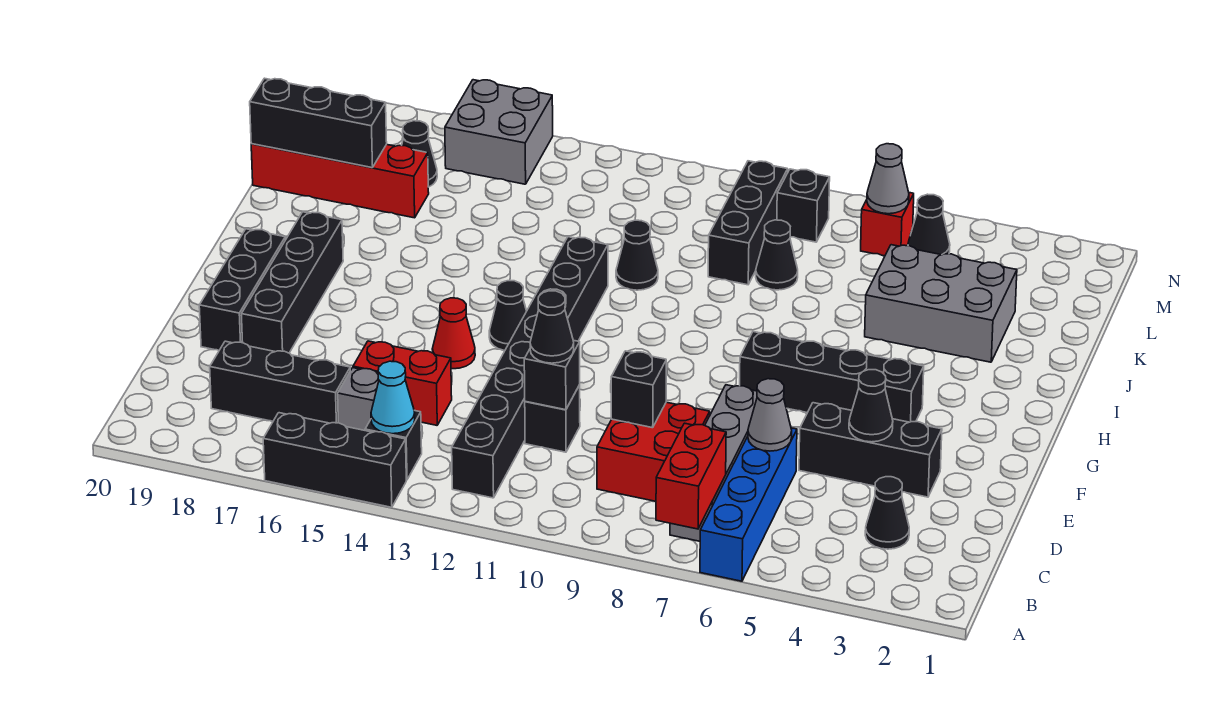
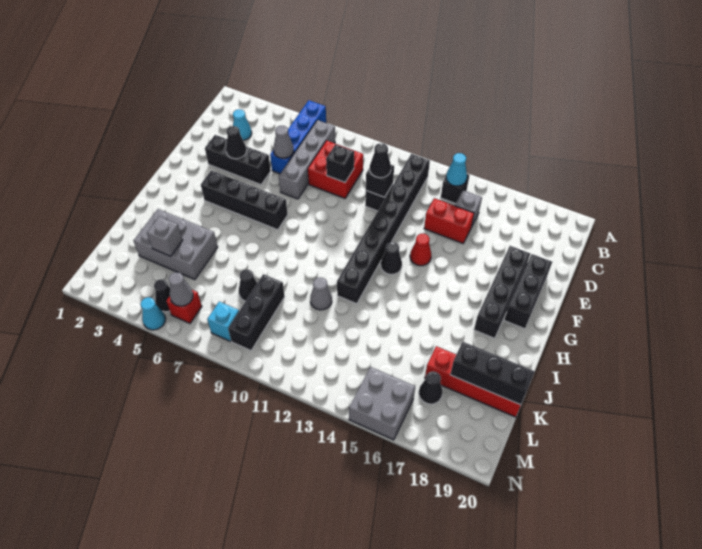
red 1x2 brick [656,423,726,529] -> none
black 1x3 brick [263,413,406,507] -> none
black 1x1 cone [865,477,909,549] -> cyan 1x1 cone [233,109,252,141]
black 1x3 brick [210,341,350,423] -> none
black 1x1 cone [616,220,658,290] -> grey 1x1 cone [310,277,332,310]
none -> grey 1x1 brick [147,217,183,256]
black 1x1 brick [777,169,830,242] -> cyan 1x1 brick [207,302,239,341]
none -> cyan 1x1 cone [141,297,166,330]

